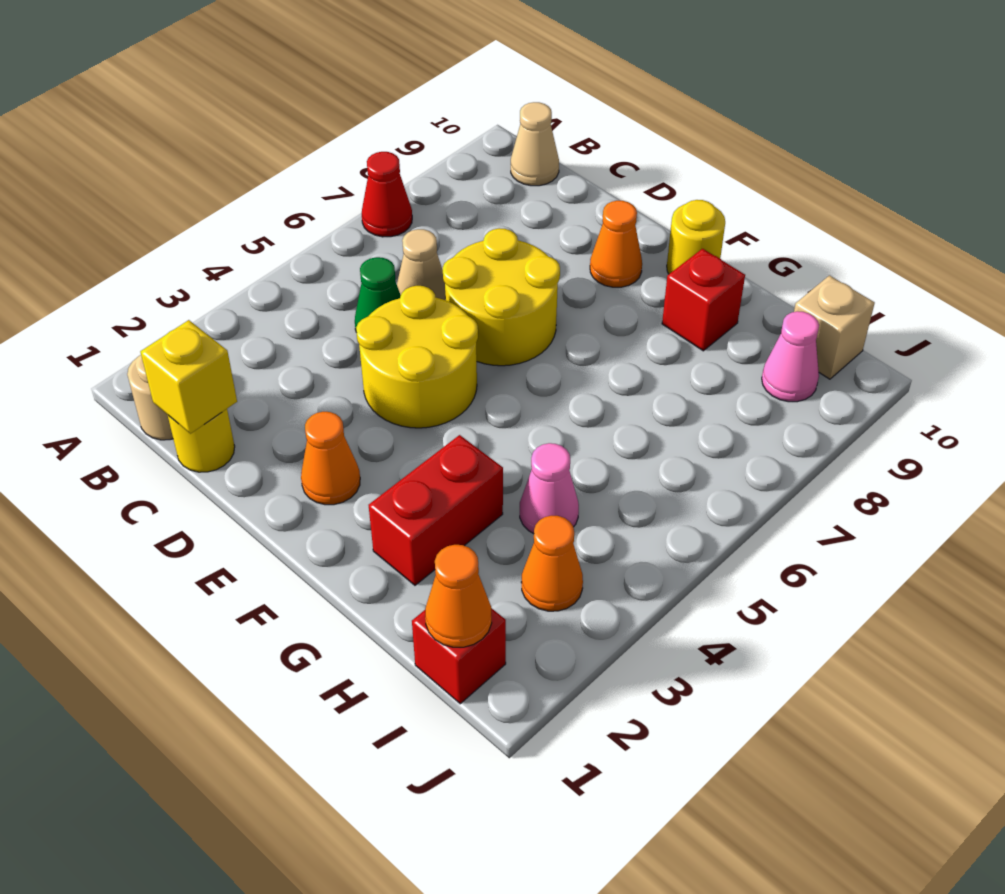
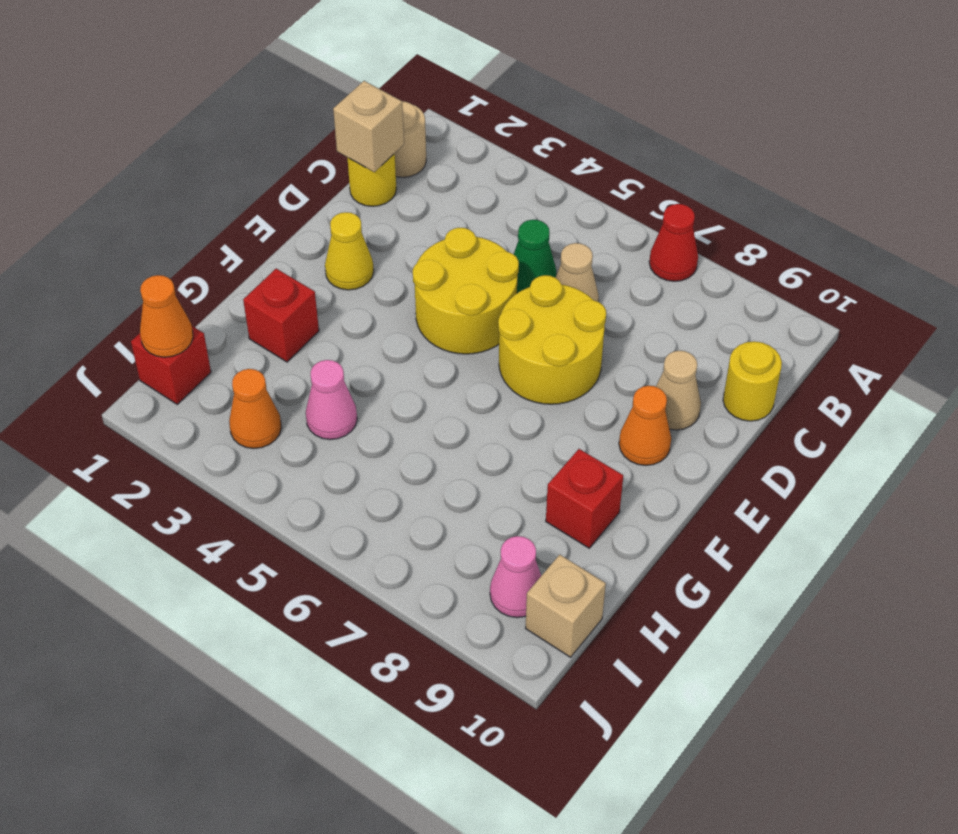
tan 1x1 cone [511,102,559,186] -> tan 1x1 cone moved to [656,351,701,430]
yellow 1x1 brick [140,320,237,434] -> tan 1x1 brick [333,81,404,172]
orange 1x1 cone [301,412,360,505] -> yellow 1x1 cone [325,212,374,290]
yellow 1x1 round brick [667,200,725,274] -> yellow 1x1 round brick moved to [723,341,782,421]
red 1x2 brick [369,435,503,585] -> red 1x1 brick [243,269,319,362]

